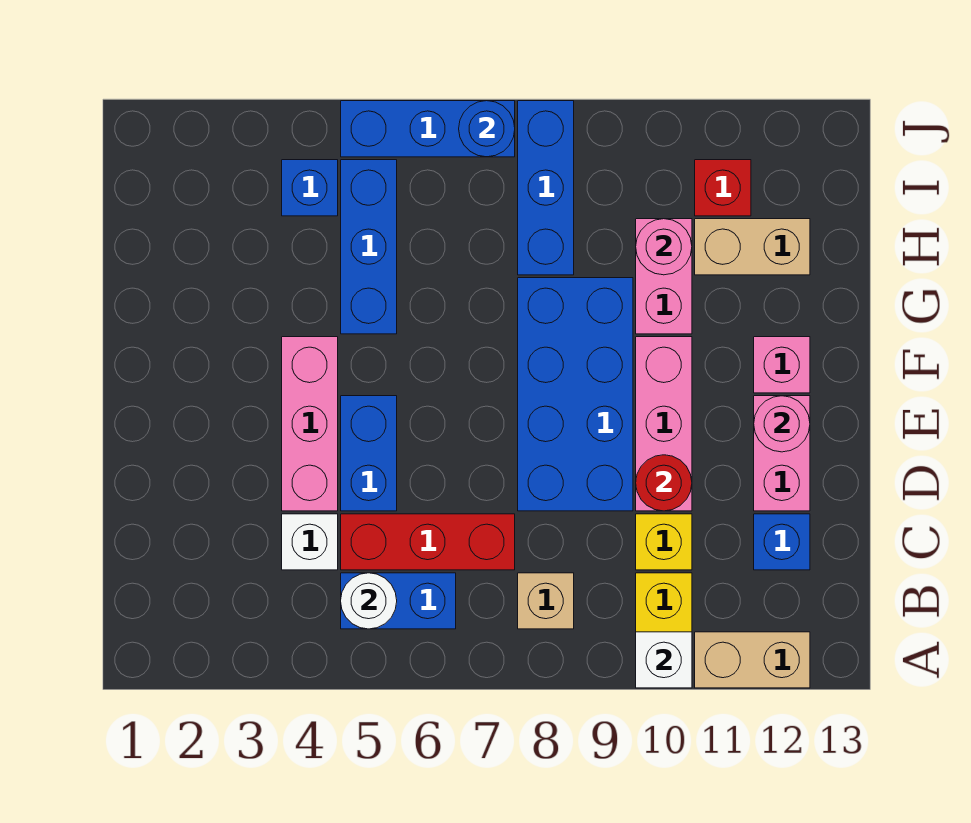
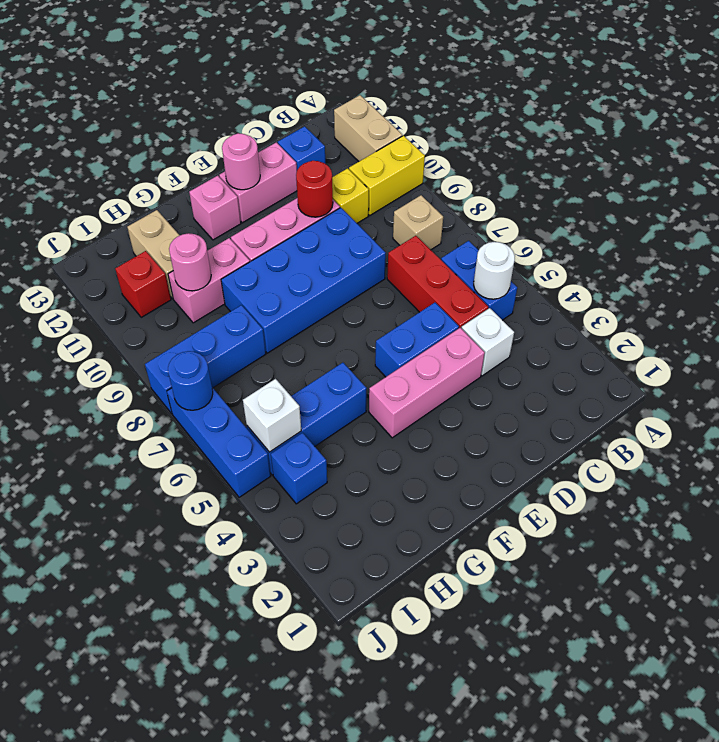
white 1x1 brick [636,632,692,688] -> white 1x1 brick moved to [243,379,301,452]

